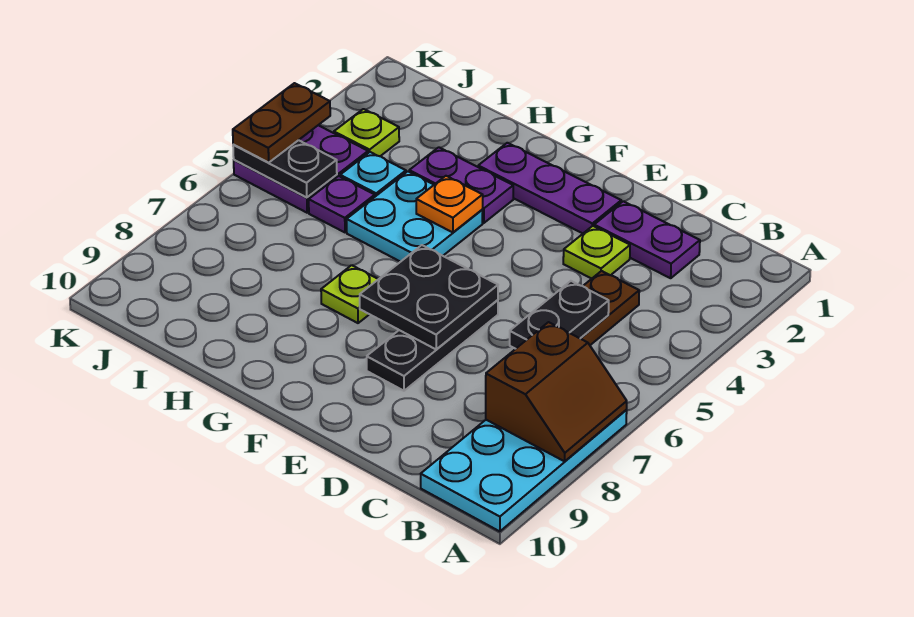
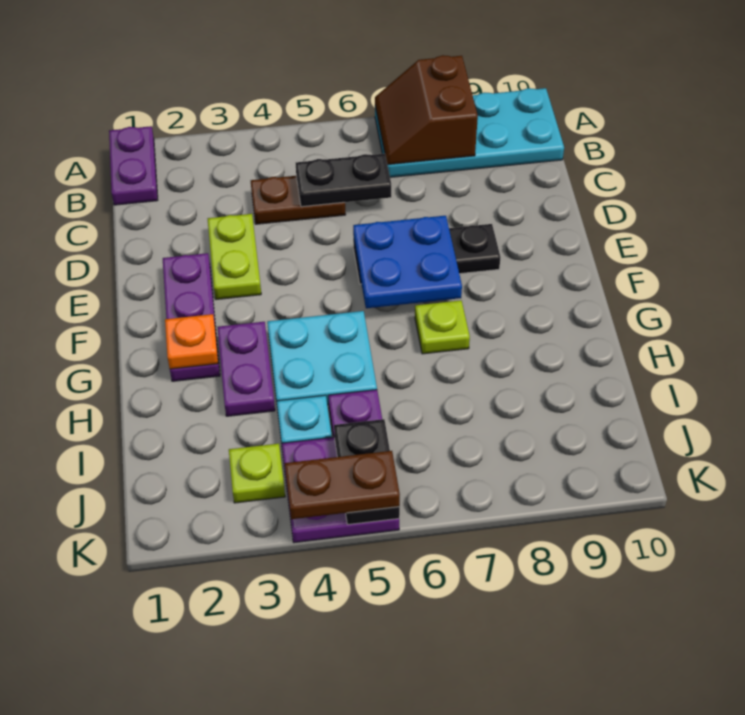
brown 2x2 slope [486,322,627,461] -> brown 2x2 slope turned to [375,55,478,165]
purple 1x2 plate [594,201,700,278] -> purple 1x2 plate moved to [109,126,158,205]
lime 1x1 plate [563,226,630,279] -> lime 1x2 plate [208,214,261,299]
black 2x2 plate [360,245,498,349] -> blue 2x2 plate [353,216,462,308]
orange 1x1 plate [416,176,483,232] -> orange 1x1 plate moved to [165,314,218,369]

